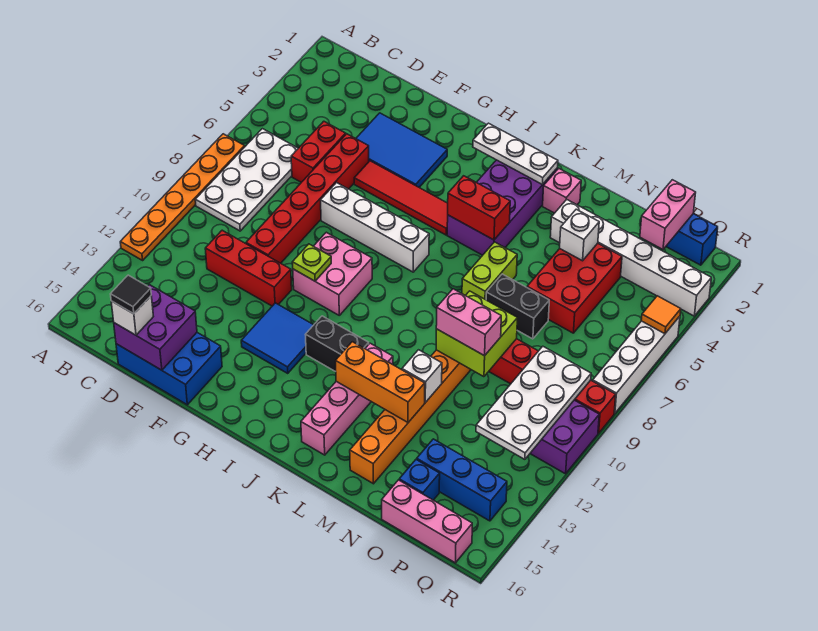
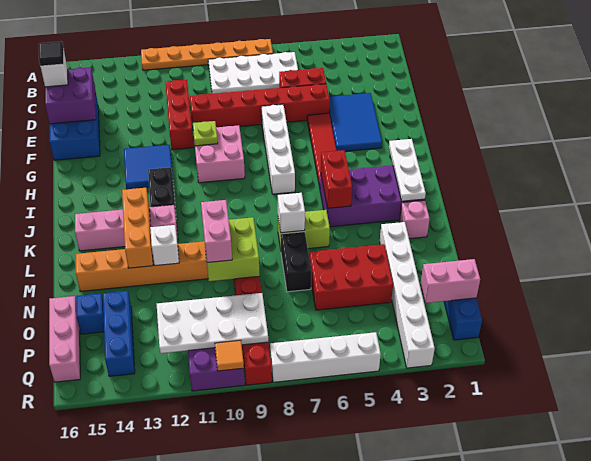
white 1x1 brick [560,209,599,261] -> white 1x1 brick moved to [278,193,305,233]
orange 1x1 tile [641,296,681,334] -> orange 1x1 tile moved to [215,340,244,371]

